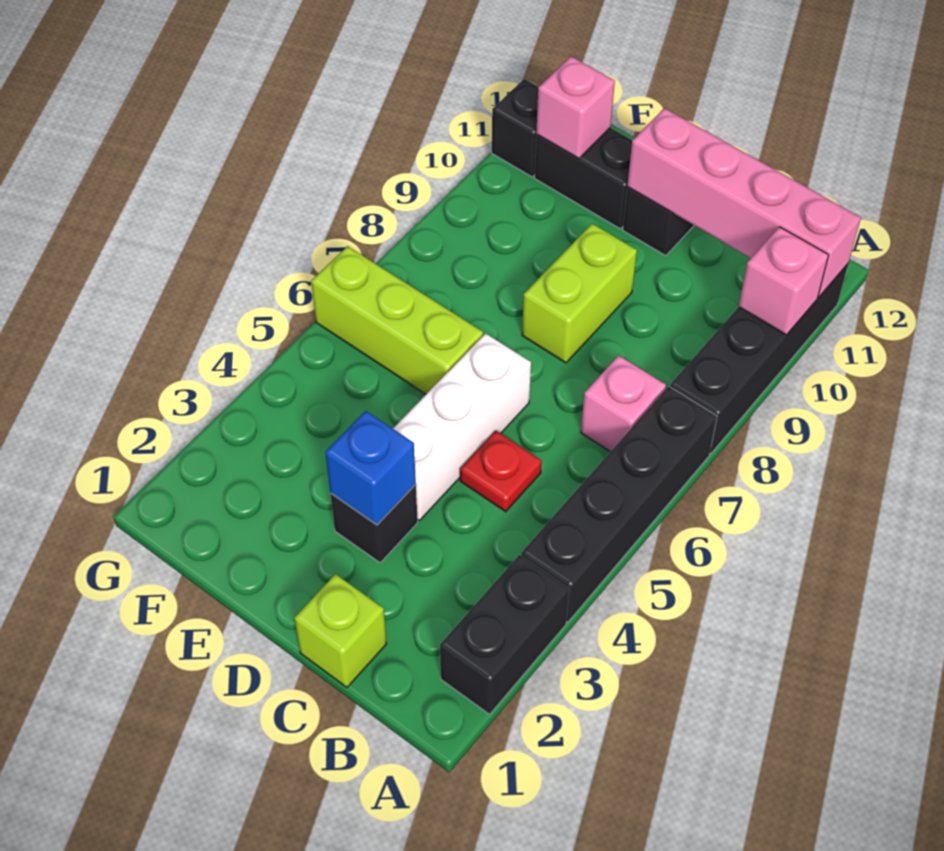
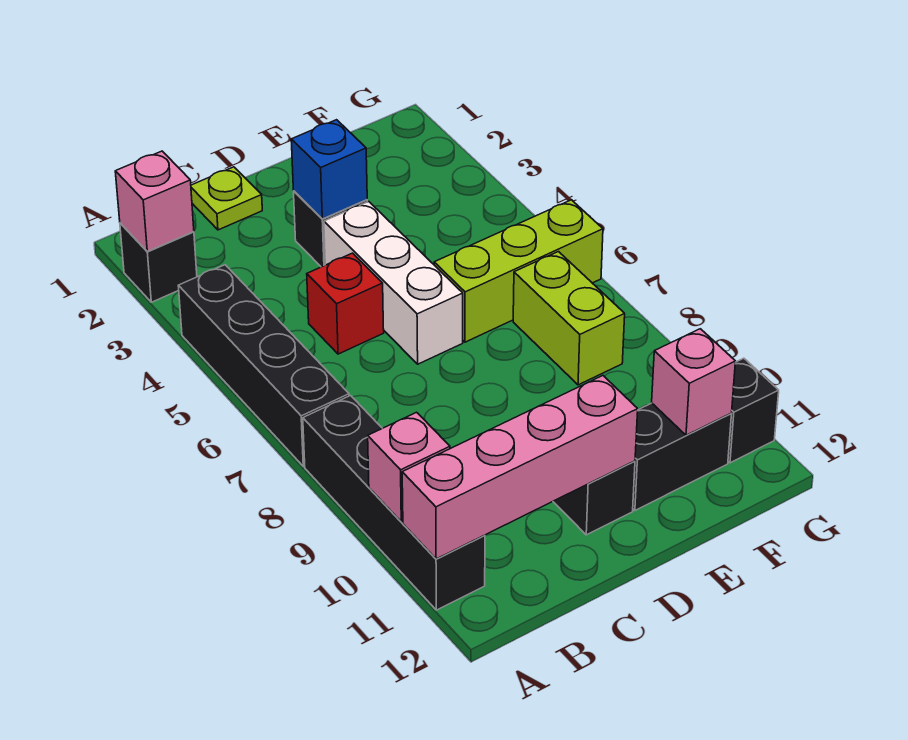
black 1x2 brick [440,555,569,714] -> black 1x1 brick [120,223,197,302]
pink 1x1 brick [581,355,666,452] -> pink 1x1 brick moved to [115,151,194,251]
lime 1x1 brick [294,574,387,687] -> lime 1x1 plate [191,167,262,230]
red 1x1 plate [460,431,542,512] -> red 1x1 brick [307,253,384,354]
lime 1x2 brick [522,224,637,363] -> lime 1x2 brick moved to [513,252,625,385]

